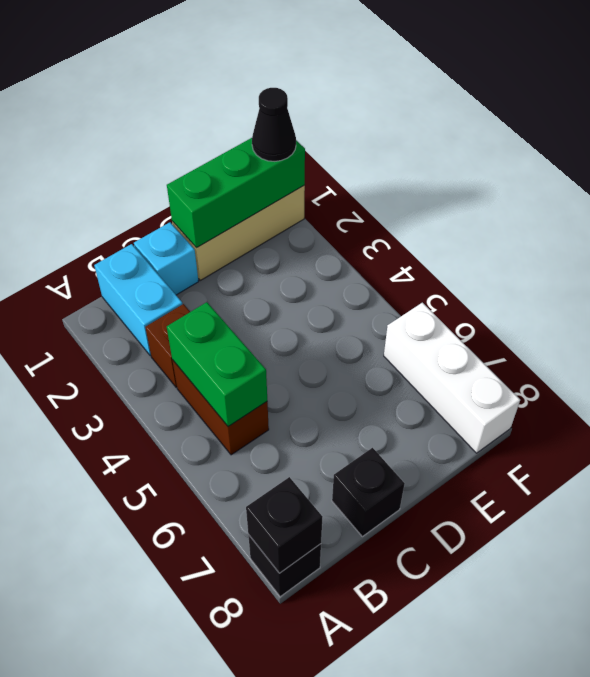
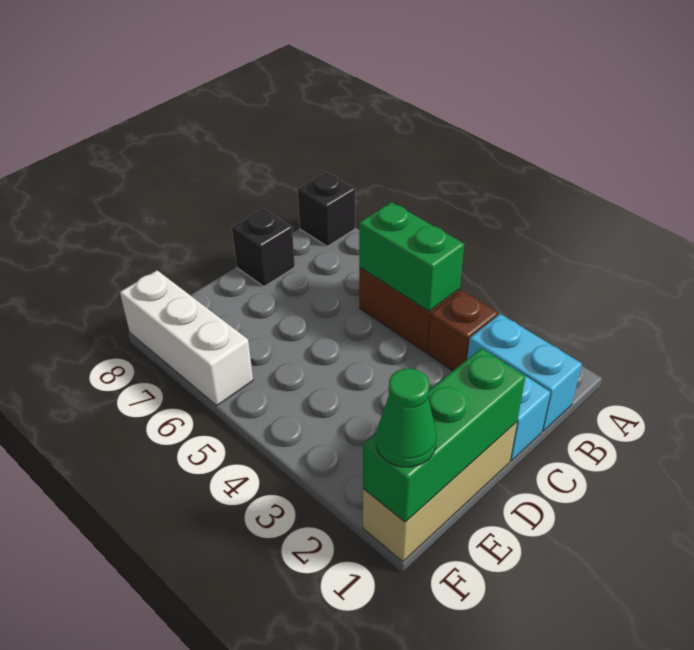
black 1x1 brick [246,477,322,573] -> none
black 1x1 cone [252,88,296,161] -> green 1x1 cone [376,368,437,467]

